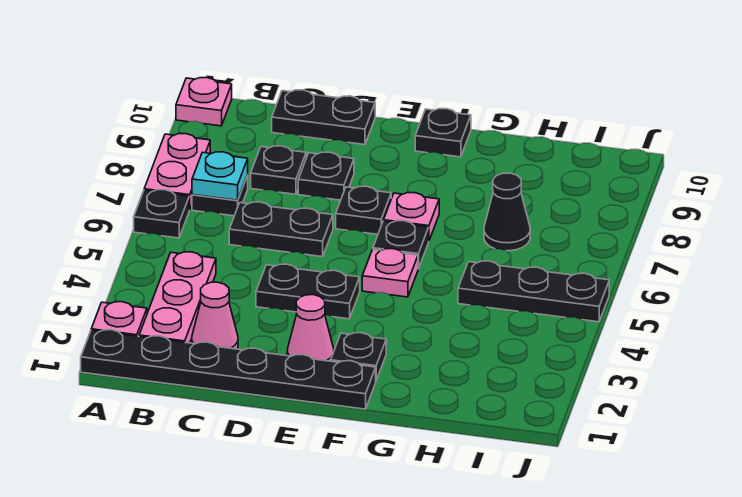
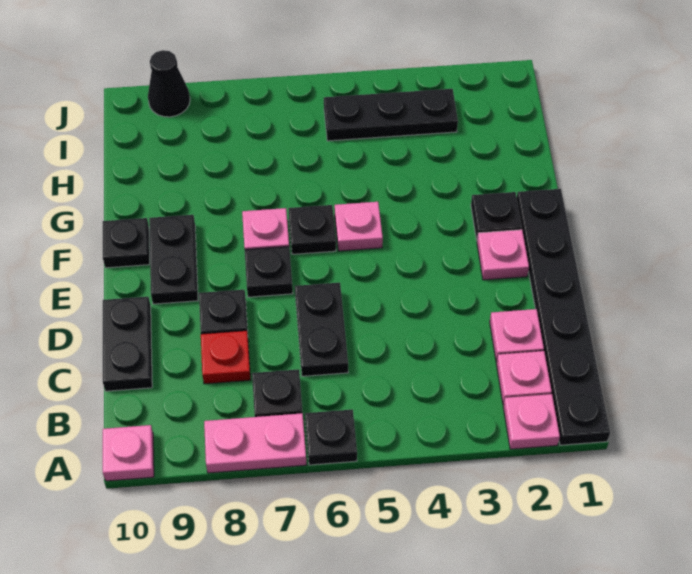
pink 1x3 plate [139,252,216,343] -> pink 1x1 plate [496,351,552,405]
cyan 1x1 plate [192,152,248,200] -> none
pink 1x1 cone [192,282,238,349] -> pink 1x1 plate [490,309,544,362]
black 1x1 plate [251,146,306,194] -> red 1x1 plate [201,331,250,384]
black 1x2 plate [256,264,360,319] -> black 1x2 plate moved to [149,215,198,304]
pink 1x1 cone [287,295,334,361] -> pink 1x1 plate [477,230,529,280]
black 1x3 plate [458,261,609,322] -> black 1x3 plate turned to [324,89,458,141]
black 1x1 cone [484,173,530,251] -> black 1x1 cone moved to [148,50,190,117]

